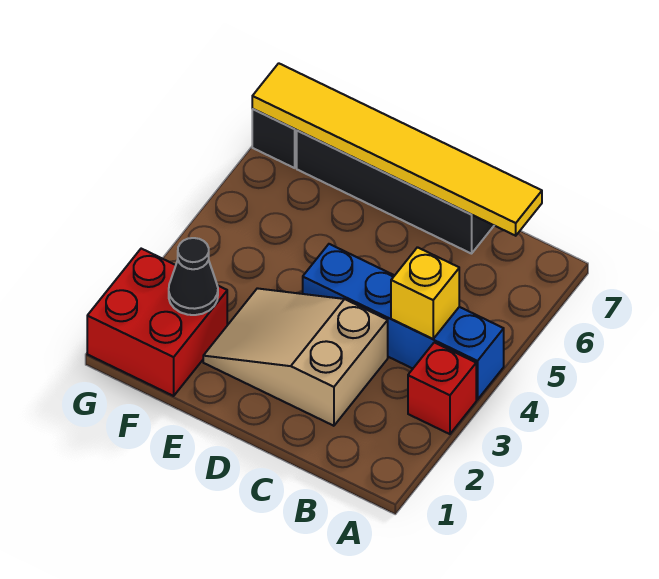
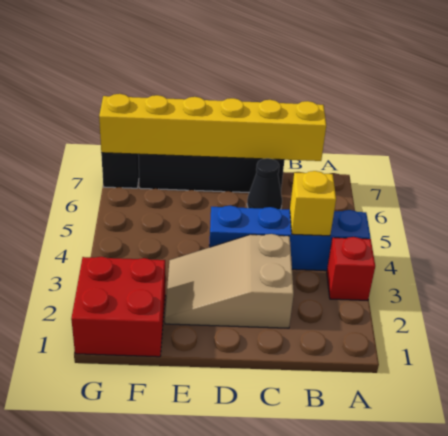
yellow 1x6 tile [252,63,542,236] -> yellow 1x6 brick [99,94,326,161]
black 1x1 cone [169,238,218,315] -> black 1x1 cone moved to [247,158,282,209]

